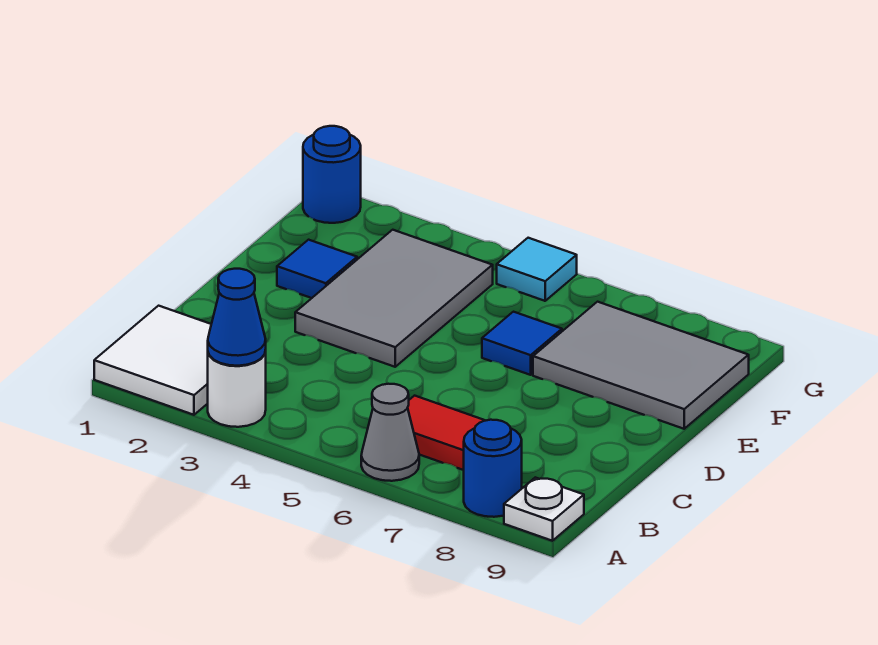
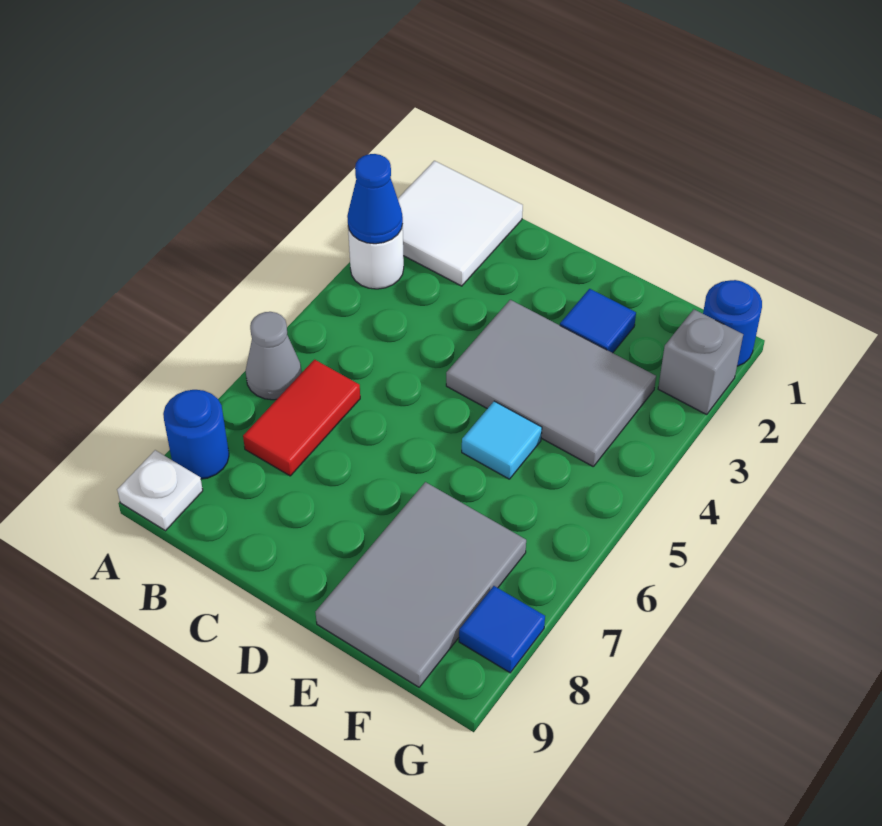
blue 1x1 tile [482,312,562,375] -> blue 1x1 tile moved to [459,586,545,673]
none -> grey 1x1 brick [658,309,743,415]
cyan 1x1 tile [497,238,577,301] -> cyan 1x1 tile moved to [462,401,542,479]

